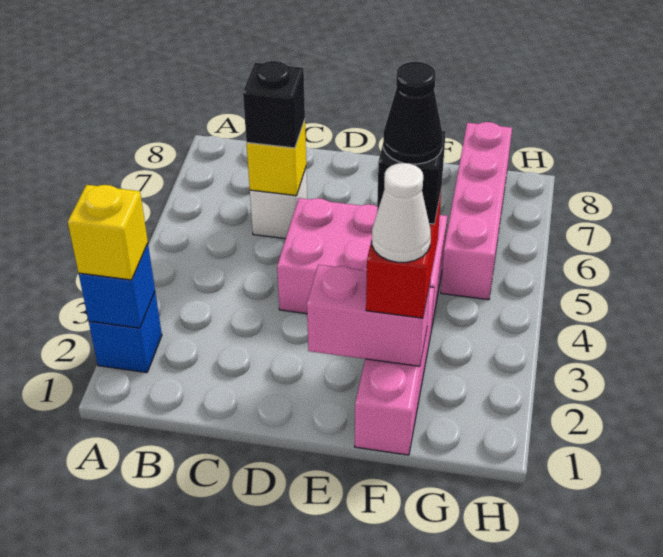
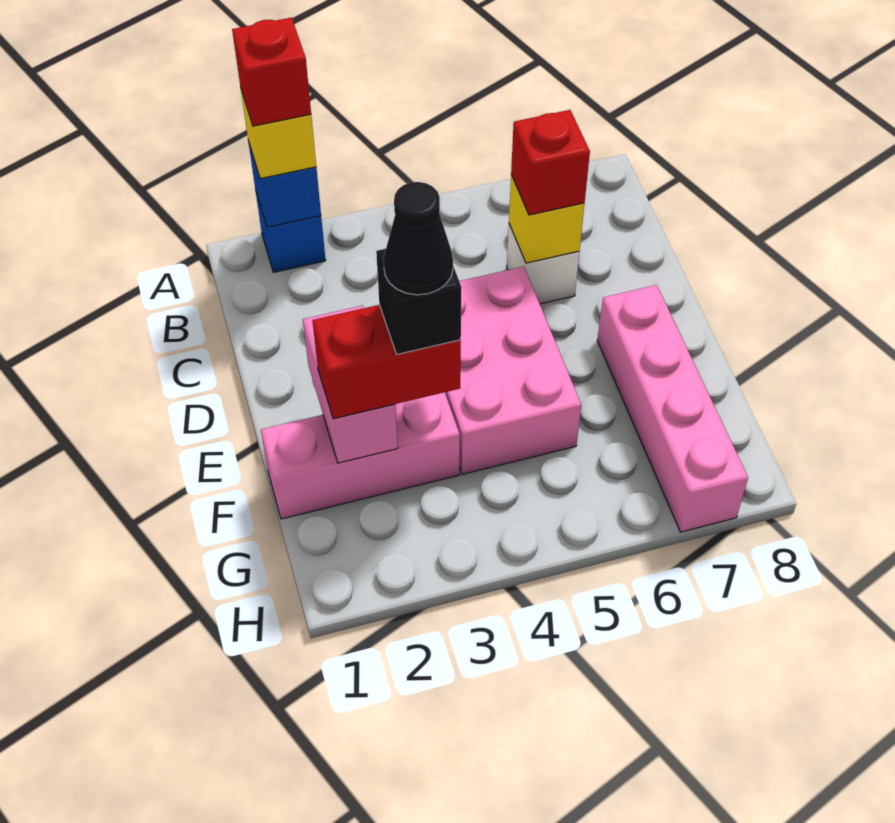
none -> red 1x1 brick [232,18,311,126]
black 1x1 brick [243,61,305,148] -> red 1x1 brick [511,110,590,215]
white 1x1 cone [372,163,431,262] -> none
pink 1x4 brick [441,122,512,300] -> pink 1x4 brick turned to [597,285,748,532]

